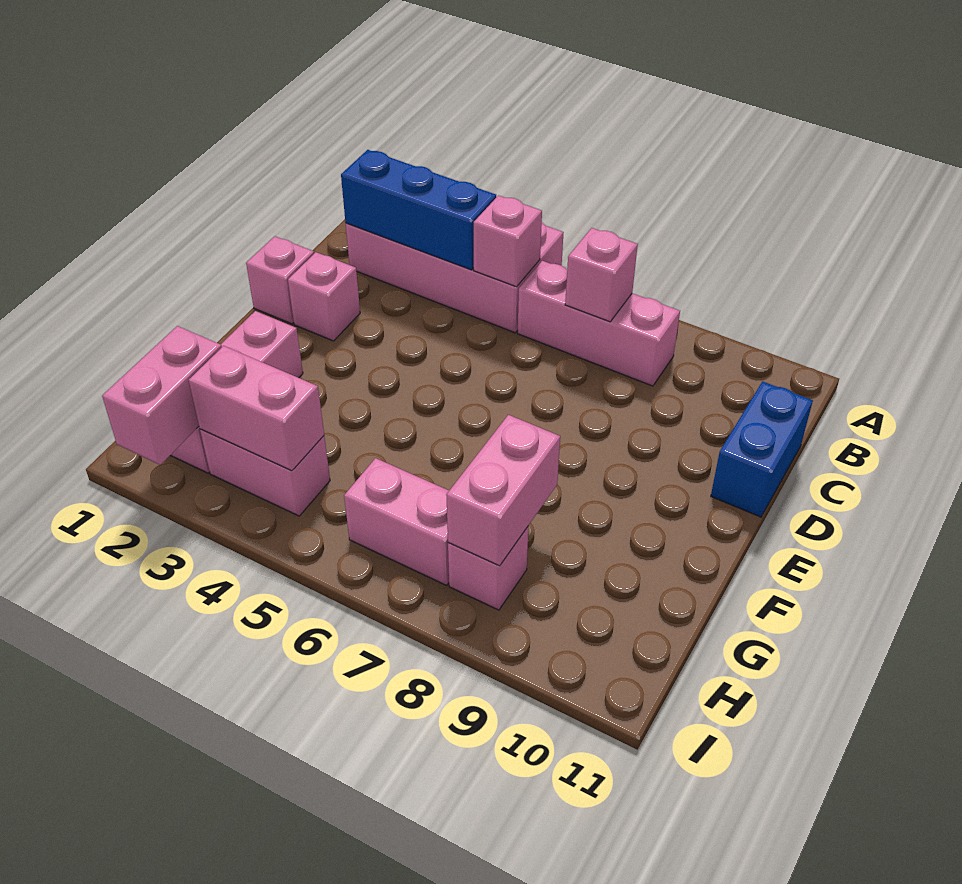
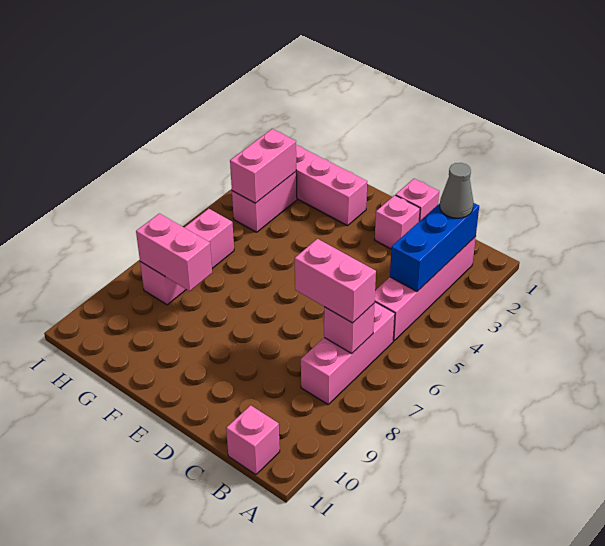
pink 2x4 brick [346,223,564,333] -> pink 1x4 brick [375,237,476,341]
none -> grey 1x1 cone [440,163,474,218]
pink 1x1 brick [474,195,542,287] -> pink 1x1 brick moved to [226,405,280,475]
blue 1x2 brick [711,381,813,517] -> none
pink 1x2 brick [102,326,222,465] -> pink 1x2 brick moved to [295,239,376,323]

